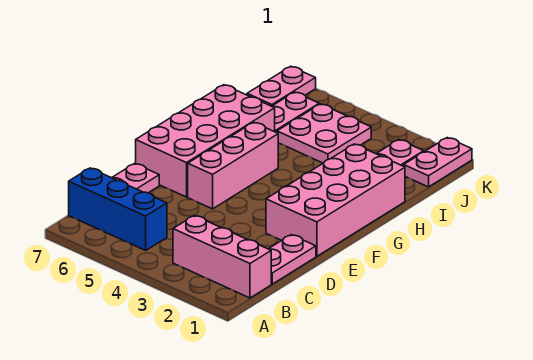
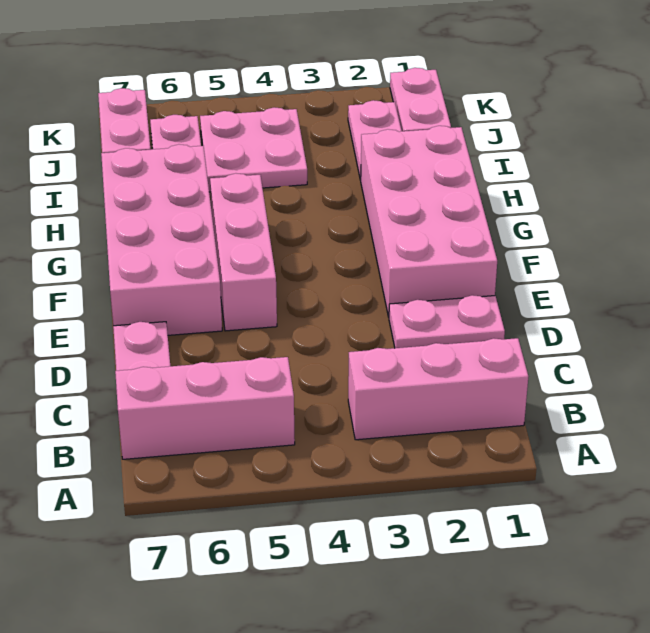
blue 1x3 brick [69,168,167,250] -> pink 1x3 brick [115,357,295,459]
pink 1x2 plate [269,235,316,284] -> pink 1x2 plate turned to [389,295,505,348]

